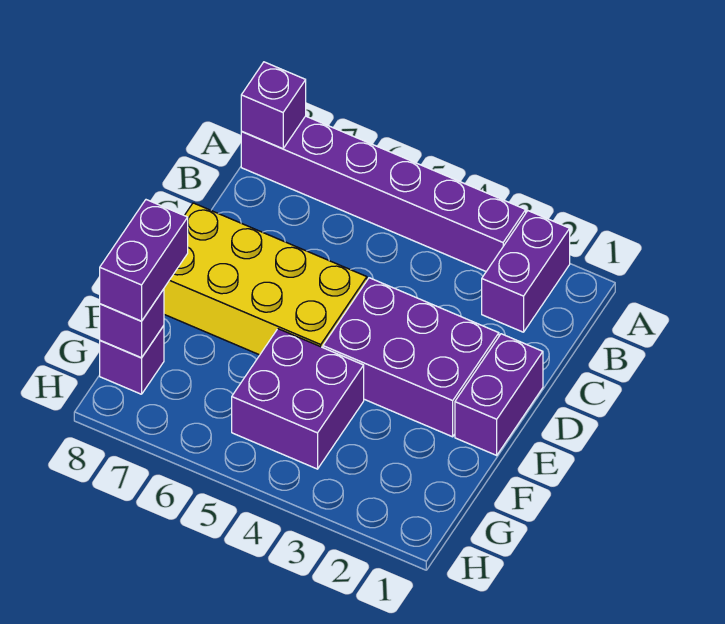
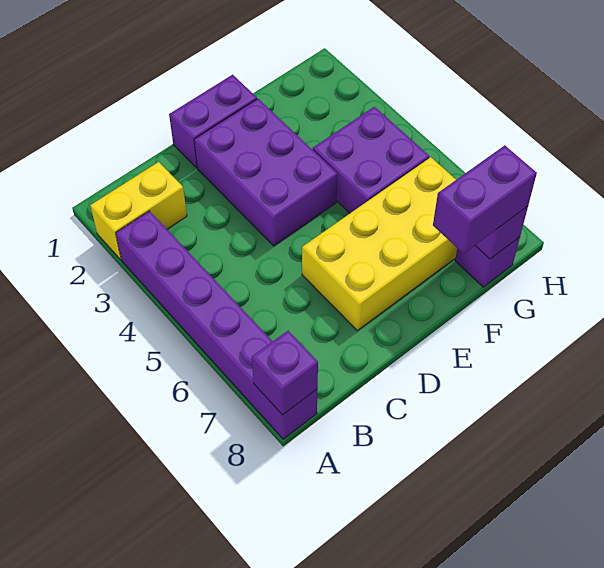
purple 1x2 brick [482,211,570,332] -> yellow 1x2 brick [90,162,187,260]
yellow 2x4 brick [164,203,367,355] -> yellow 2x4 brick turned to [302,157,457,331]

